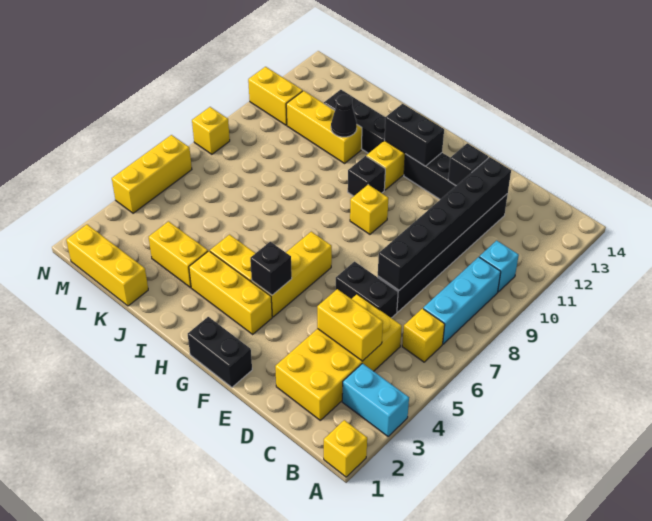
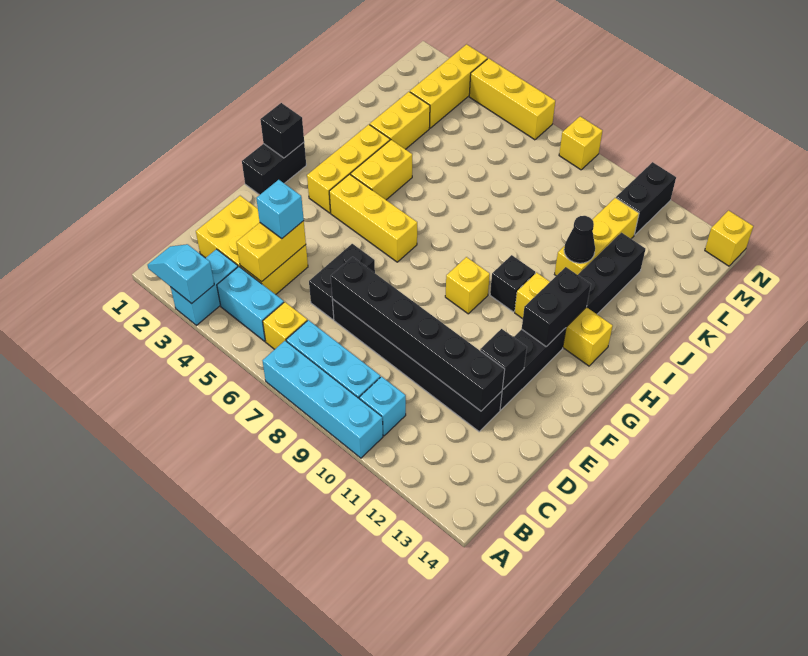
yellow 1x1 brick [324,420,367,477] -> yellow 1x1 brick moved to [705,210,753,266]
none -> cyan 1x2 slope [148,244,214,303]
none -> cyan 1x4 brick [263,341,383,458]
none -> cyan 1x2 brick [217,267,284,341]
yellow 2x4 brick [275,294,402,420] -> yellow 2x3 brick [196,196,308,295]
none -> cyan 1x1 brick [256,180,304,238]
black 1x1 brick [250,242,292,295] -> black 1x1 brick moved to [260,103,304,158]
yellow 1x3 brick [66,225,148,306] -> yellow 1x3 brick moved to [410,44,487,128]
yellow 1x2 brick [248,67,303,125] -> black 1x2 brick [616,162,676,235]

